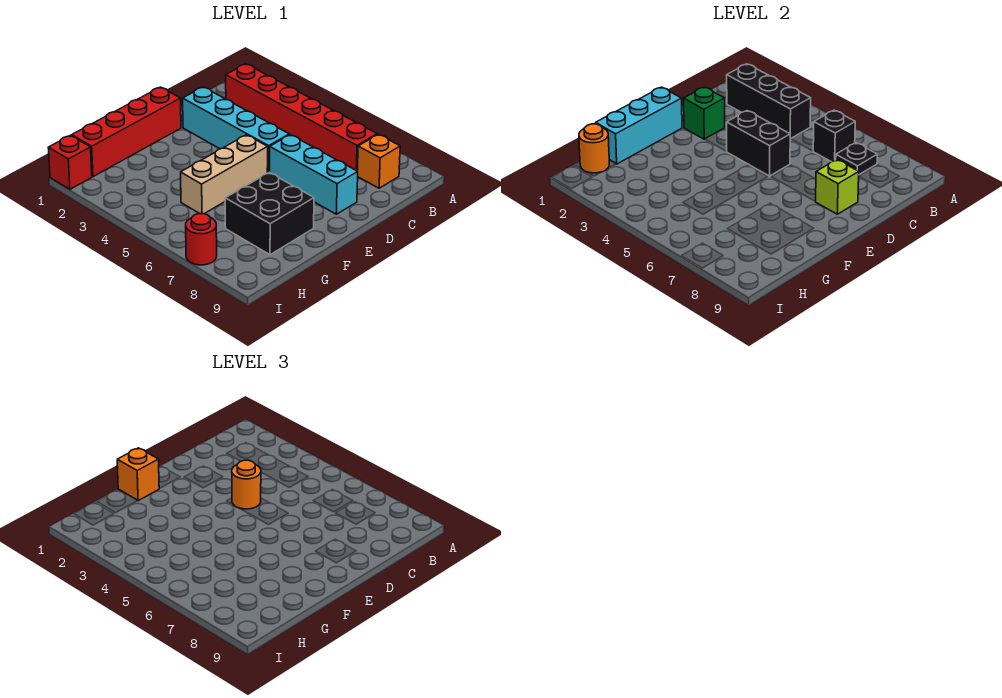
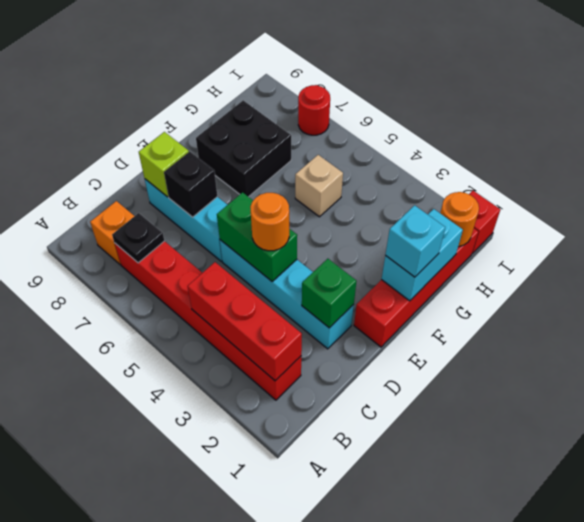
black 1x3 brick [727,64,811,139] -> red 1x3 brick [188,262,302,381]
black 1x1 brick [813,110,855,162] -> black 1x1 brick moved to [164,151,217,217]
black 1x2 brick [726,111,790,176] -> green 1x2 brick [217,192,297,281]
cyan 1x3 brick [596,87,682,164] -> cyan 1x2 brick [382,209,463,301]
tan 1x3 brick [181,135,268,214] -> tan 1x1 brick [295,155,343,217]
orange 1x1 brick [117,448,160,501] -> cyan 1x1 brick [385,205,445,277]

